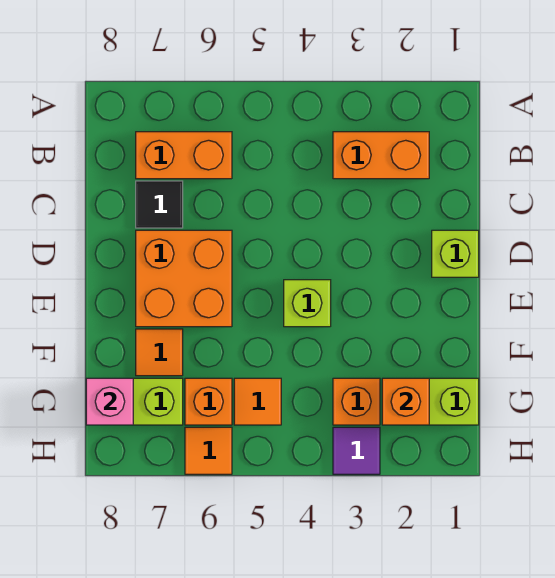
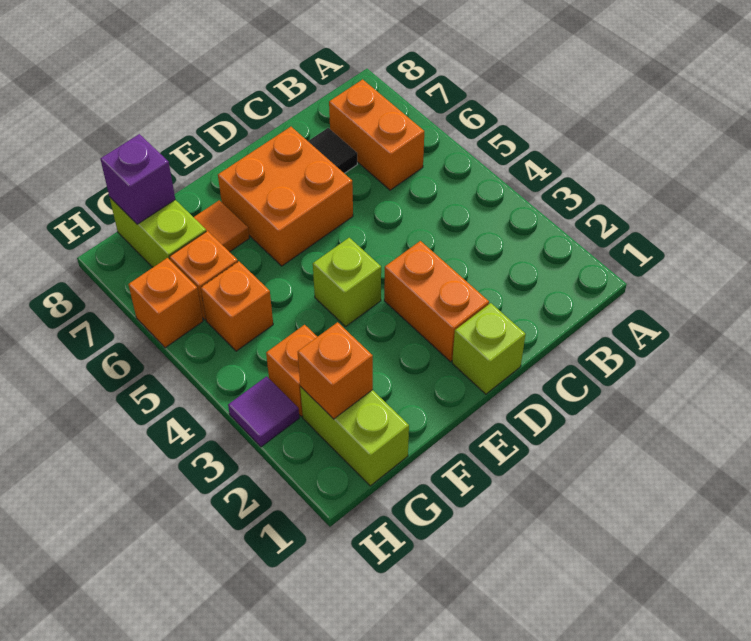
orange 1x2 brick [333,132,429,179] -> orange 1x2 brick moved to [384,241,489,362]
orange 1x1 tile [234,378,281,425] -> orange 1x1 brick [201,261,273,351]
pink 1x1 brick [86,378,133,425] -> purple 1x1 brick [100,134,175,224]
orange 1x1 tile [185,427,232,474] -> orange 1x1 brick [128,258,203,348]

